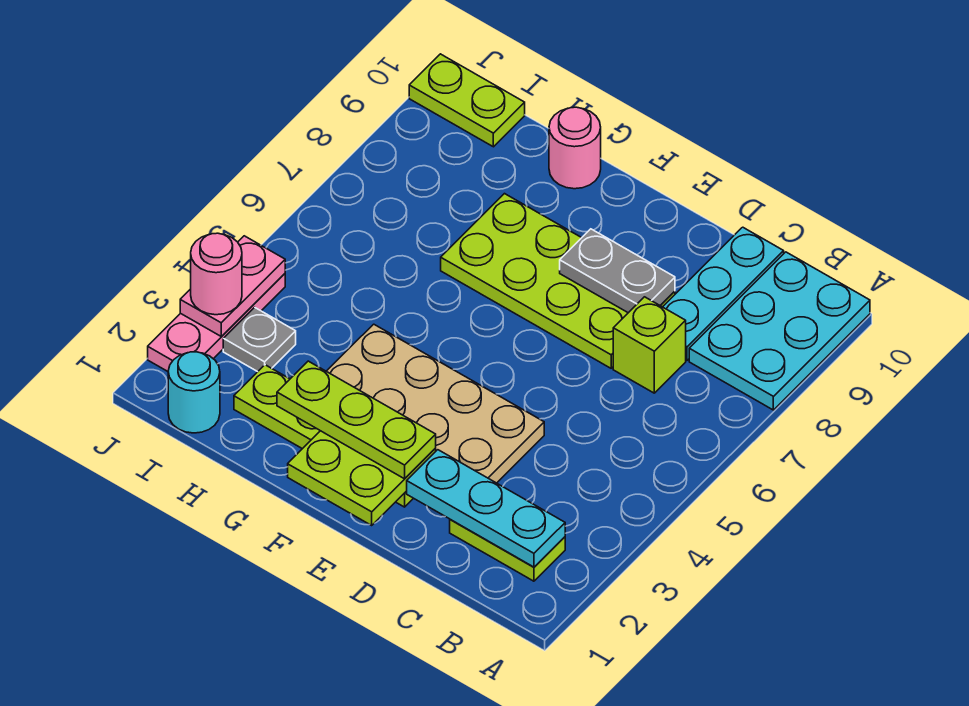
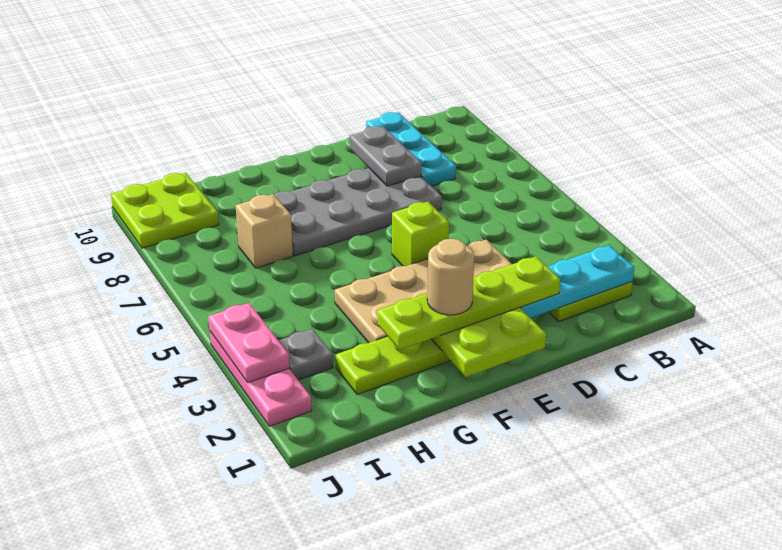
cyan 2x3 plate [689,252,870,410] -> none
lime 1x1 brick [613,297,686,393] -> lime 1x1 brick moved to [392,201,449,266]
lime 2x4 plate [441,194,675,368] -> grey 2x4 plate [274,168,442,256]
grey 1x2 plate [560,229,675,313] -> grey 1x2 plate turned to [350,126,421,186]
lime 1x3 plate [277,361,436,479] -> lime 1x4 plate [377,256,560,350]
none -> tan 1x1 round brick [427,239,474,315]
pink 1x1 round brick [549,107,601,189] -> none
none -> tan 1x1 brick [236,194,293,268]
cyan 1x1 round brick [168,352,220,433] -> none
lime 1x2 plate [409,54,525,147] -> lime 2x2 plate [111,173,219,248]
pink 1x1 round brick [191,233,242,315] -> none

